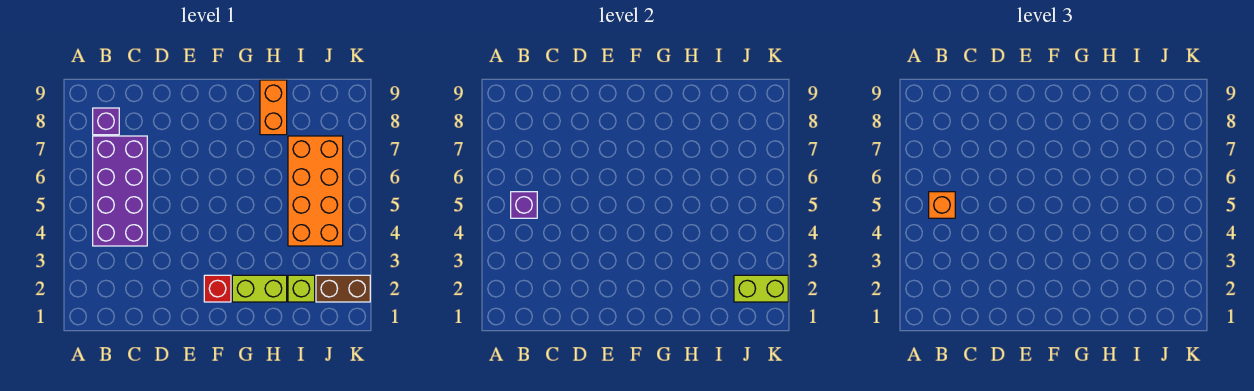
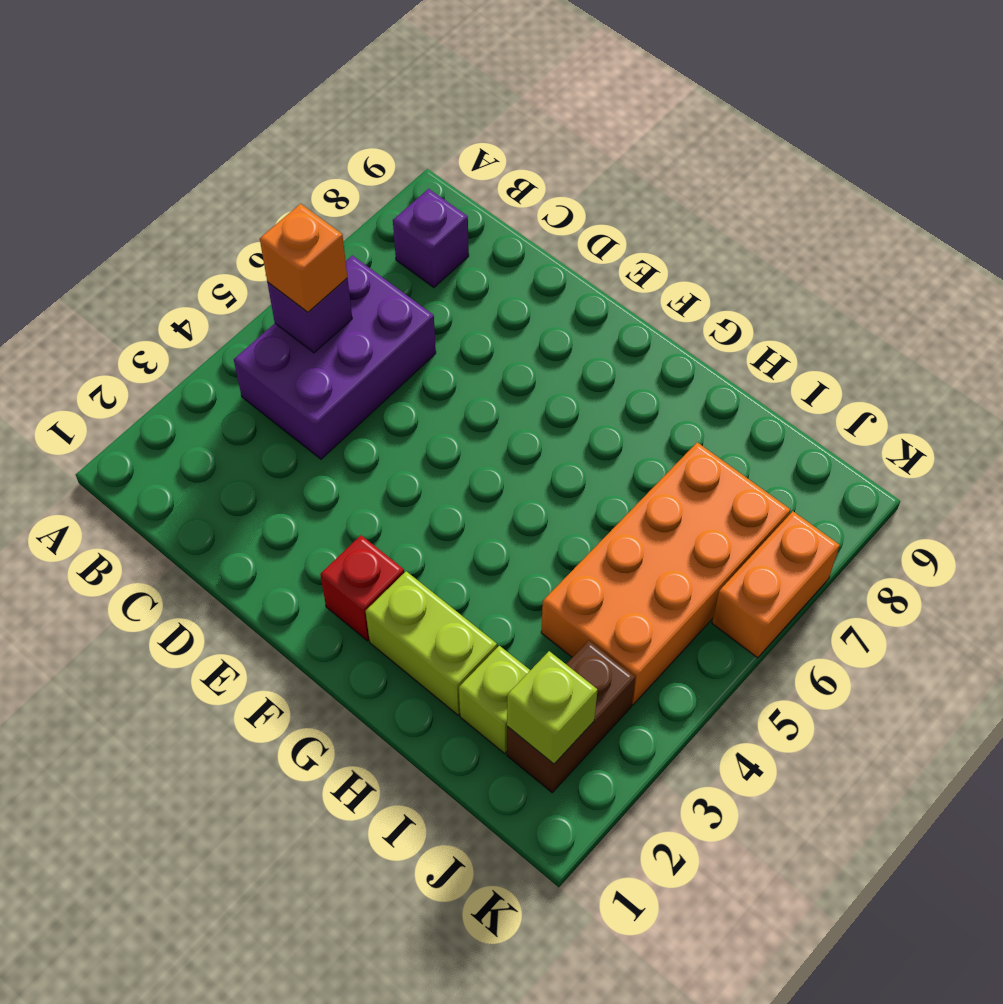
purple 2x4 brick [93,136,147,246] -> purple 2x3 brick [234,256,436,459]
orange 1x2 brick [260,80,287,135] -> orange 1x2 brick moved to [712,511,840,658]
brown 1x2 brick [316,275,370,302] -> brown 1x2 brick turned to [507,641,635,793]
lime 1x2 brick [734,275,788,302] -> lime 1x1 brick [507,651,598,764]

